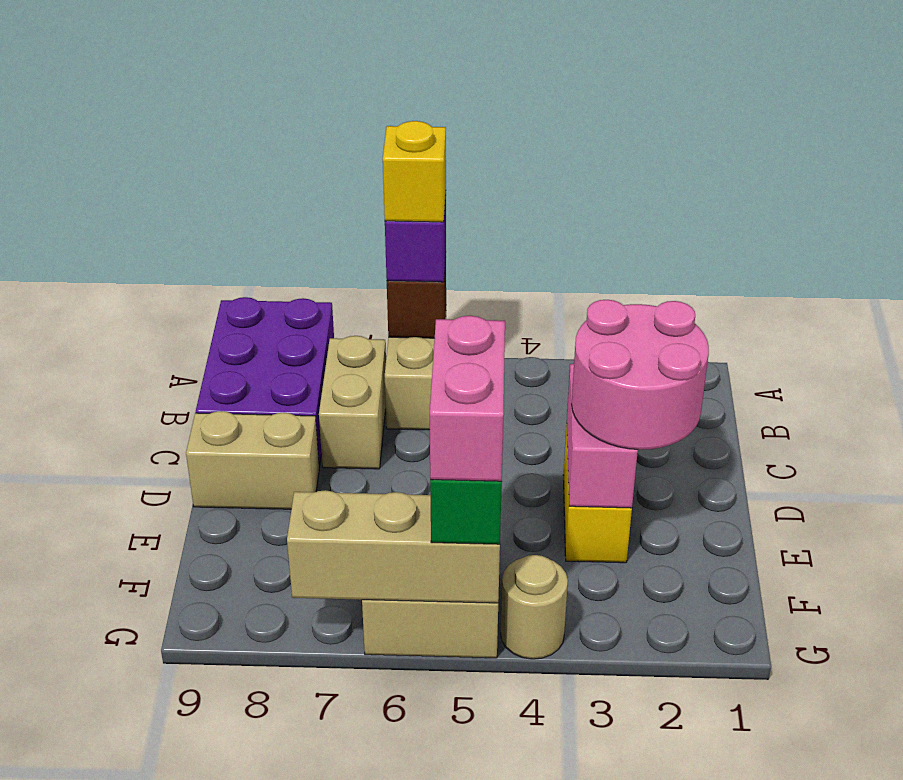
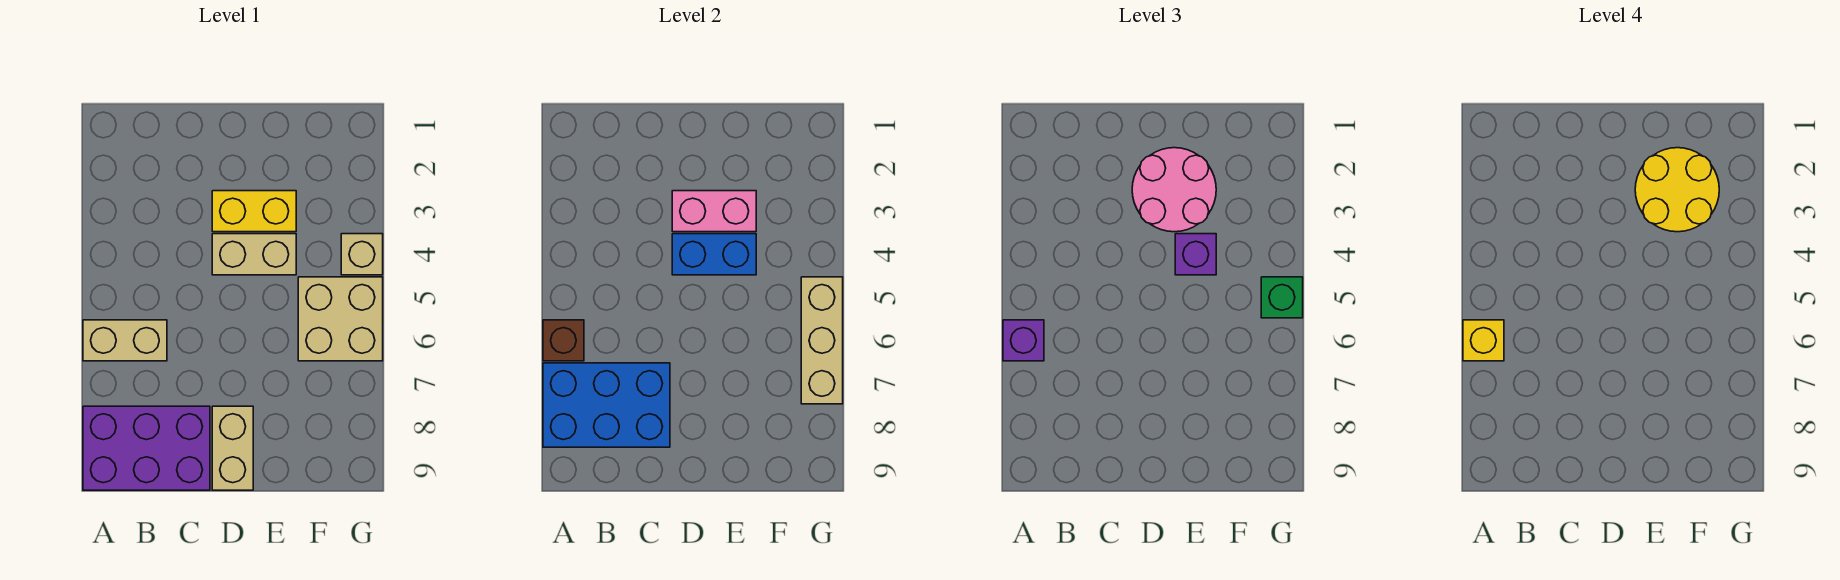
none -> blue 2x3 brick [543,363,670,447]
tan 1x2 brick [319,336,386,469] -> tan 1x2 brick moved to [212,234,296,275]
none -> blue 1x2 brick [672,234,756,275]
none -> yellow 2x2 round brick [1635,148,1719,232]
none -> purple 1x1 brick [1175,234,1216,275]
pink 1x2 brick [430,316,505,481] -> none
tan 1x1 round brick [501,555,568,659] -> tan 1x1 brick [341,234,383,275]

